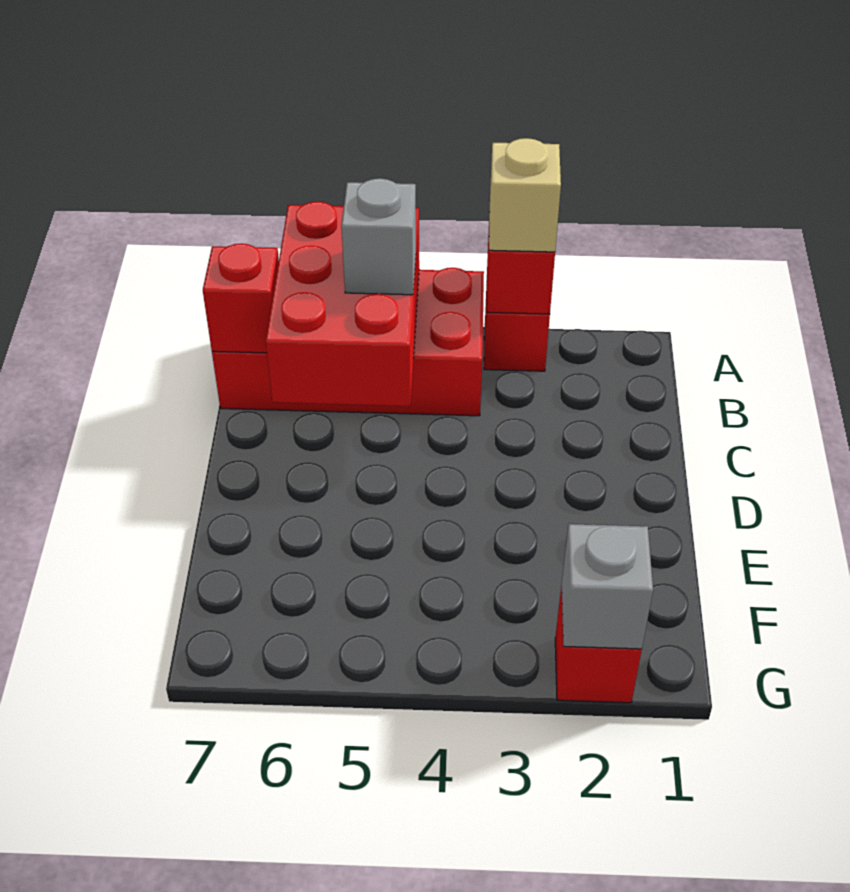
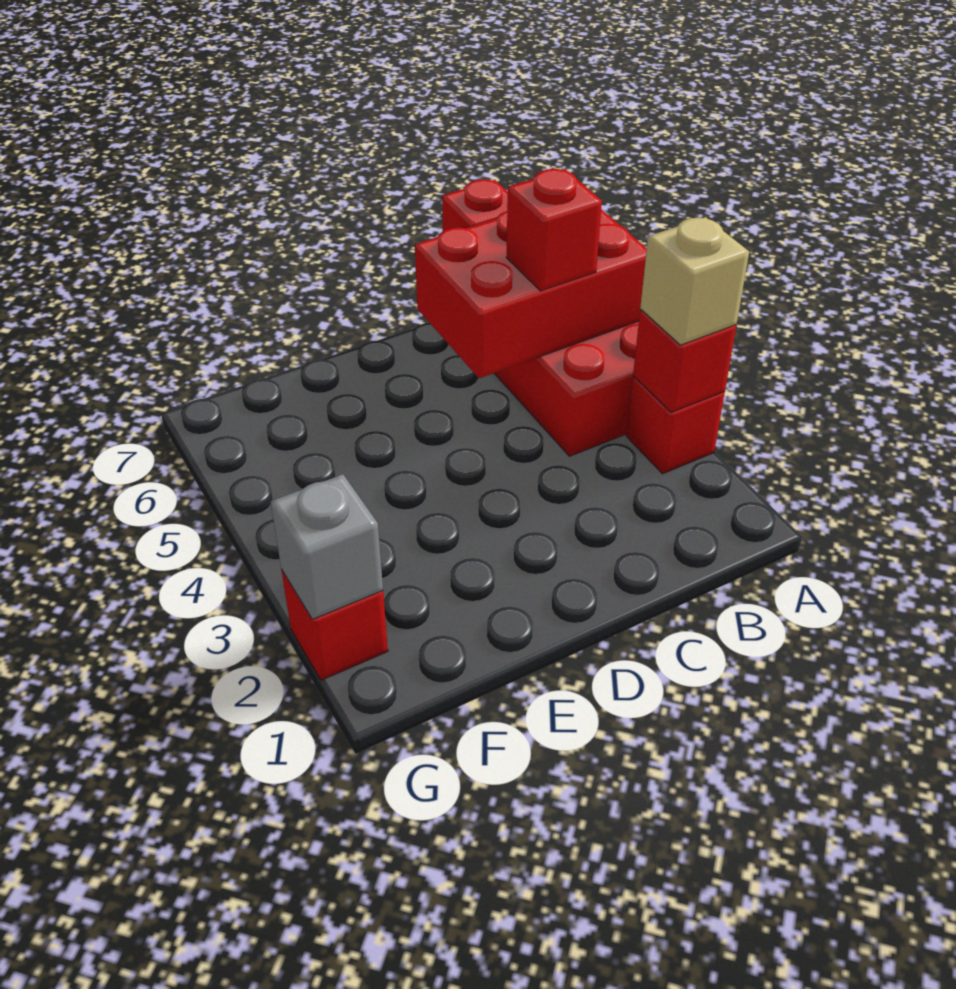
grey 1x1 brick [341,178,416,295] -> red 1x1 brick [506,169,602,291]

